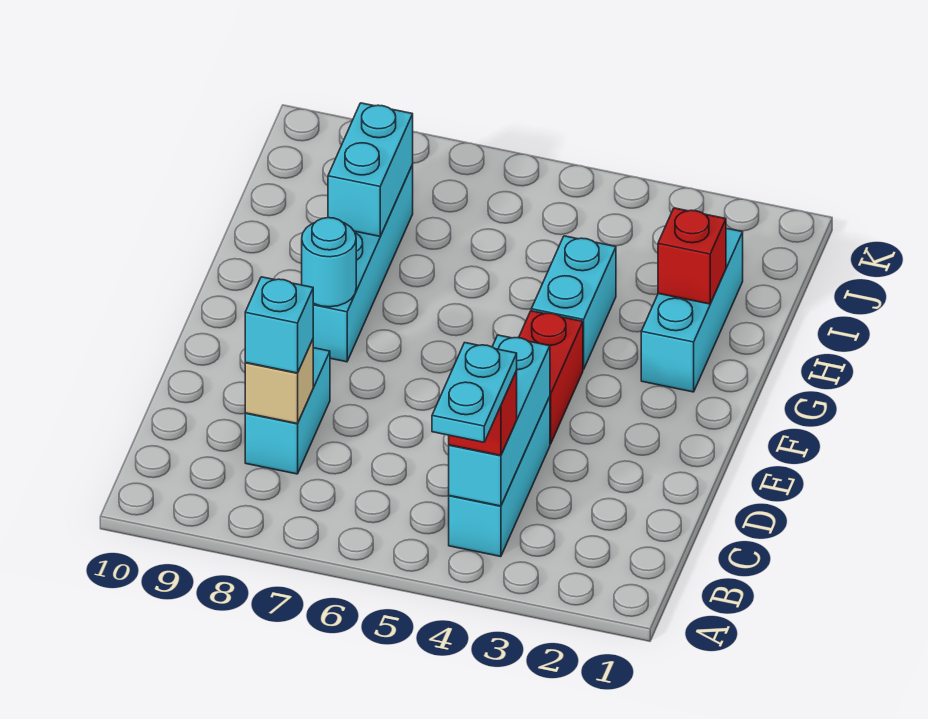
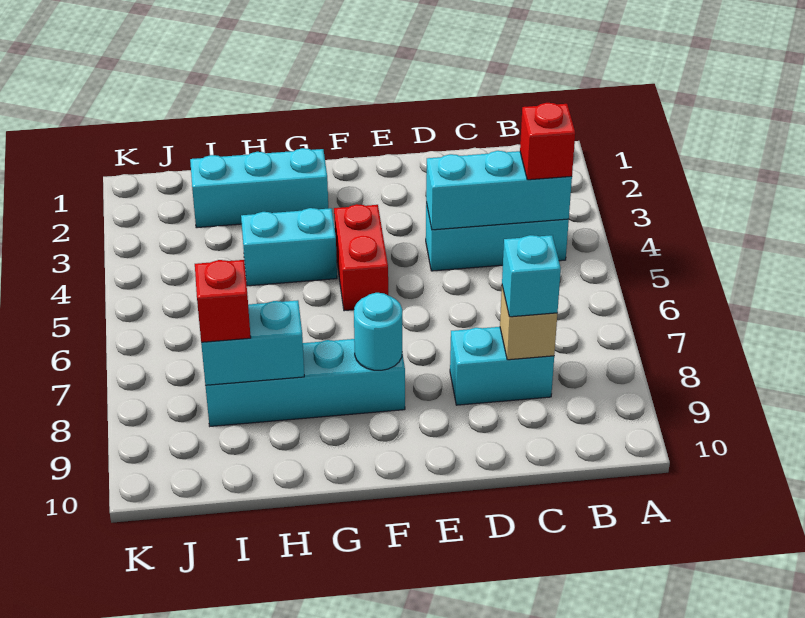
cyan 1x2 plate [432,343,517,442] -> none
red 1x2 brick [519,311,583,444] -> red 1x2 brick turned to [334,204,388,311]
red 1x1 brick [658,208,726,304] -> red 1x1 brick moved to [195,260,251,342]

